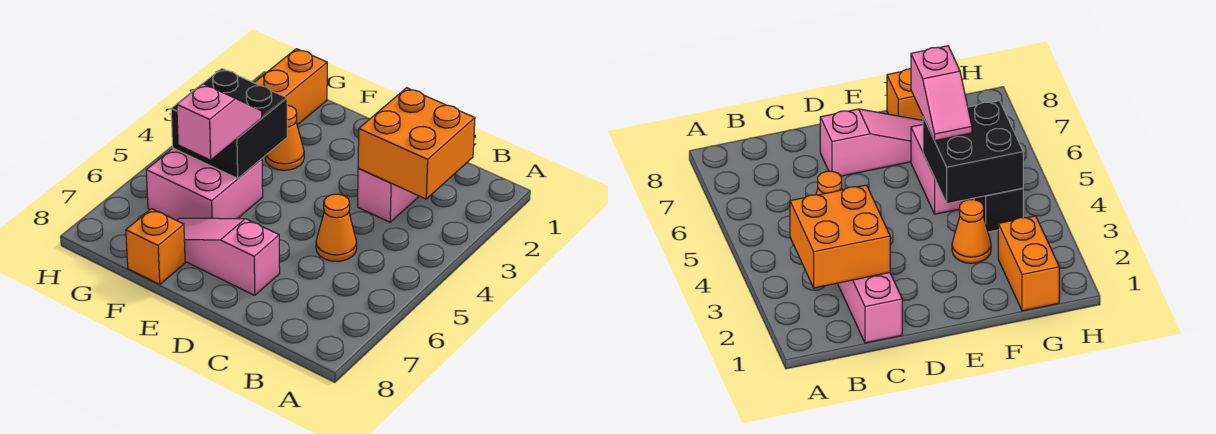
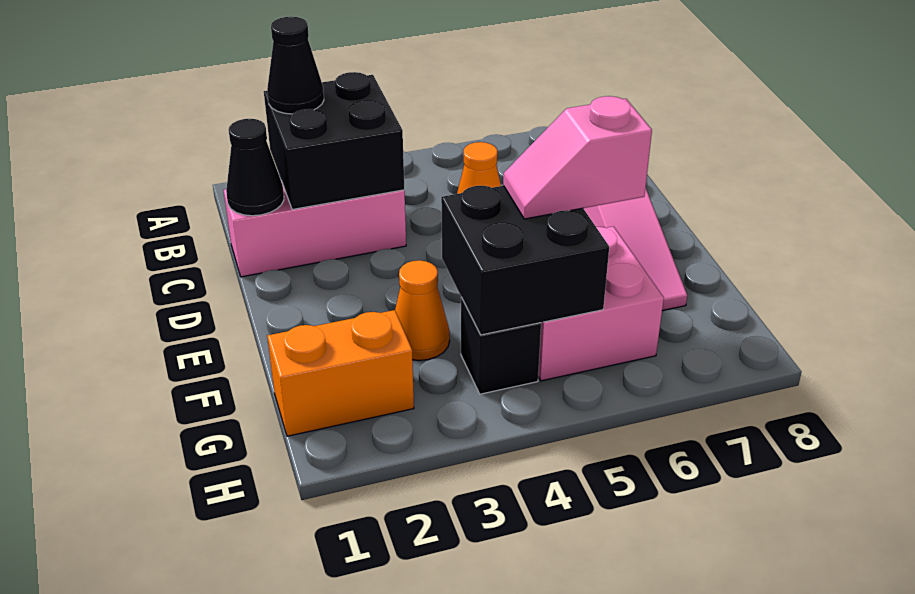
orange 2x2 brick [358,88,475,199] -> black 2x2 brick [264,72,404,209]
none -> black 1x1 cone [267,17,324,114]
none -> black 1x1 cone [226,119,284,216]
orange 1x1 brick [126,209,185,284] -> none

